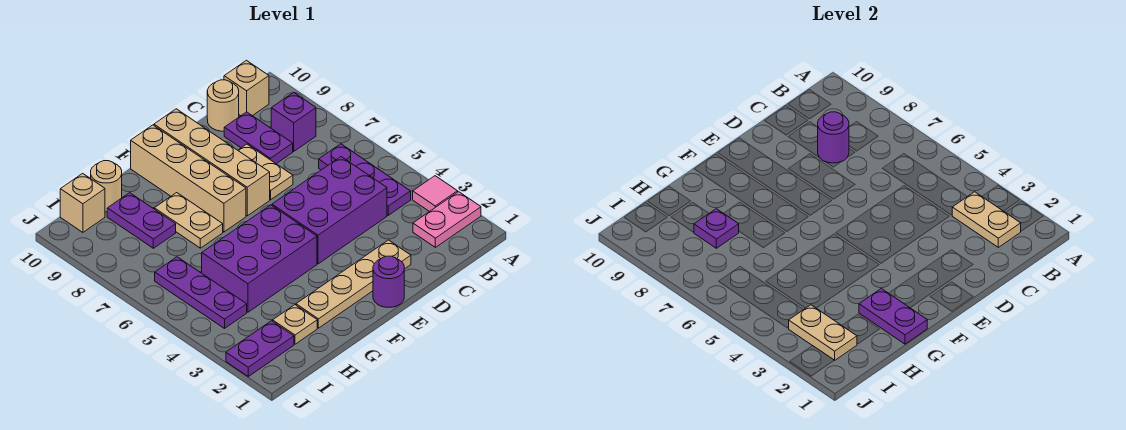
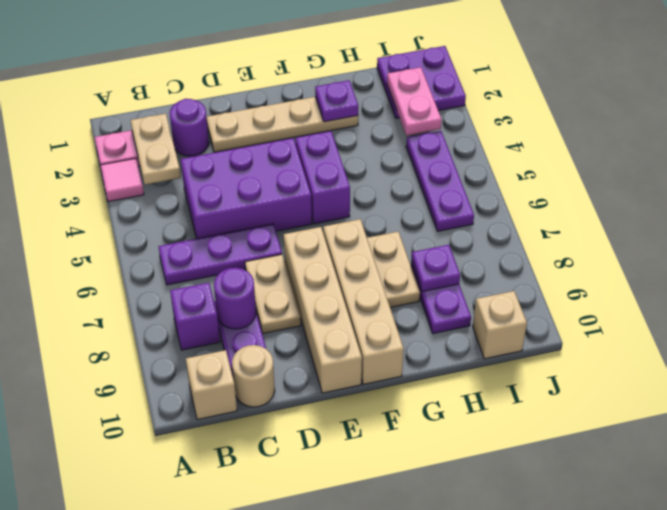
purple 1x3 plate [319,144,411,215] -> purple 1x3 plate turned to [158,224,282,285]
purple 1x1 round brick [373,256,404,307] -> purple 1x1 round brick moved to [170,99,209,156]
purple 2x3 brick [202,205,317,312] -> purple 1x2 brick [296,131,350,224]
purple 1x2 plate [859,289,927,344] -> purple 1x1 plate [315,80,358,122]
tan 1x1 plate [273,305,317,344] -> none
tan 1x1 round brick [91,161,122,212] -> none
purple 1x2 plate [226,321,294,376] -> purple 2x2 plate [377,46,466,118]
tan 1x2 plate [789,305,857,360] -> pink 1x2 plate [387,67,442,135]

